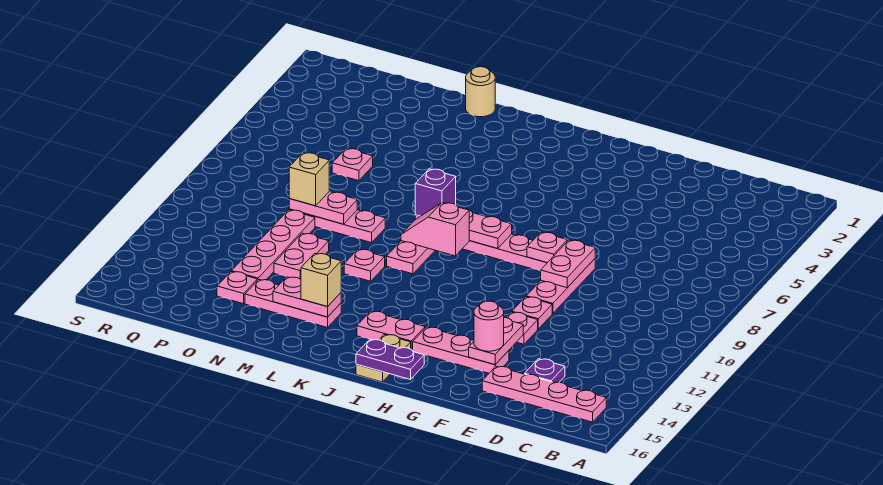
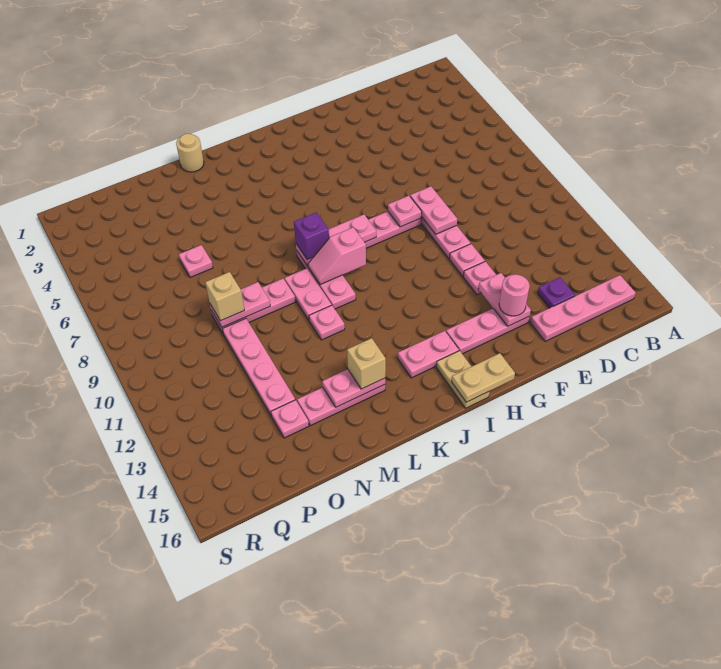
purple 1x2 plate [356,340,424,380] -> tan 1x2 plate [452,353,515,402]
pink 1x2 plate [274,233,329,279] -> pink 1x2 plate moved to [285,268,332,320]

